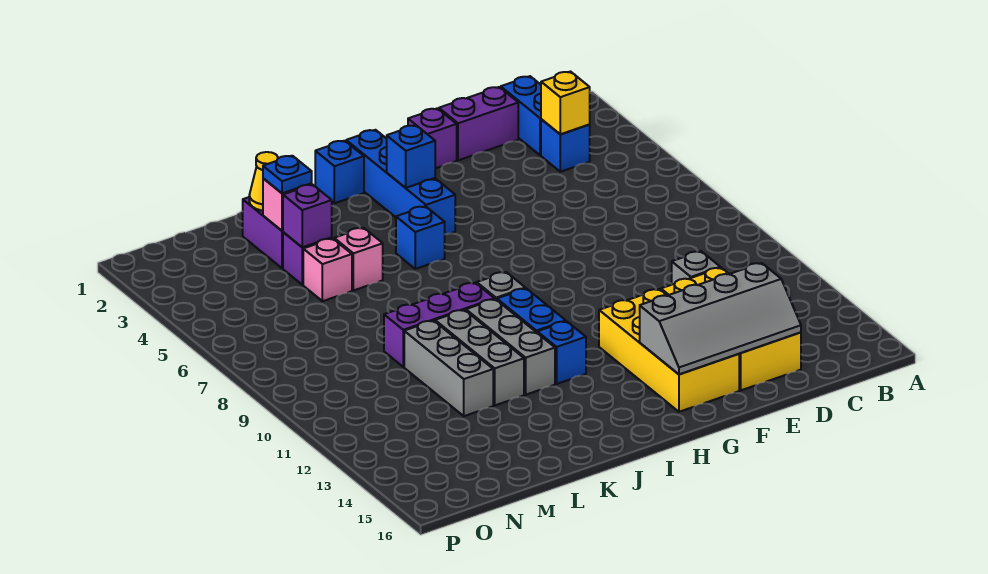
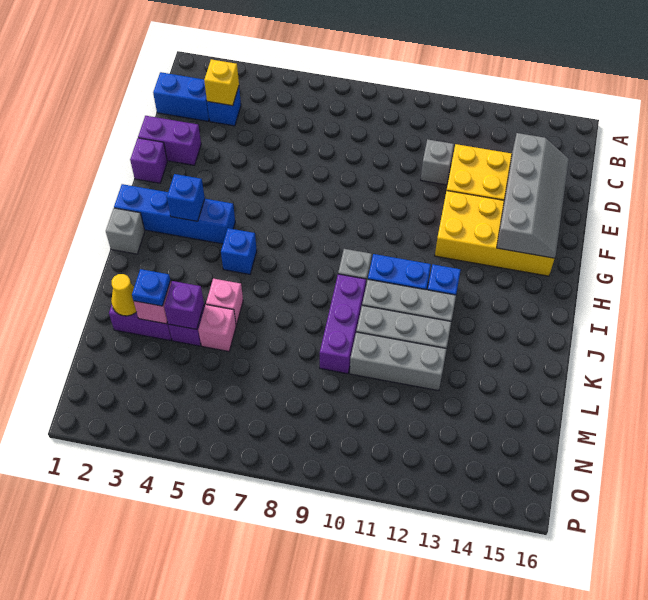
purple 1x2 brick [439,87,518,160] -> purple 1x2 brick turned to [138,116,201,165]
blue 1x1 brick [315,141,364,203] -> grey 1x1 brick [106,208,145,254]

